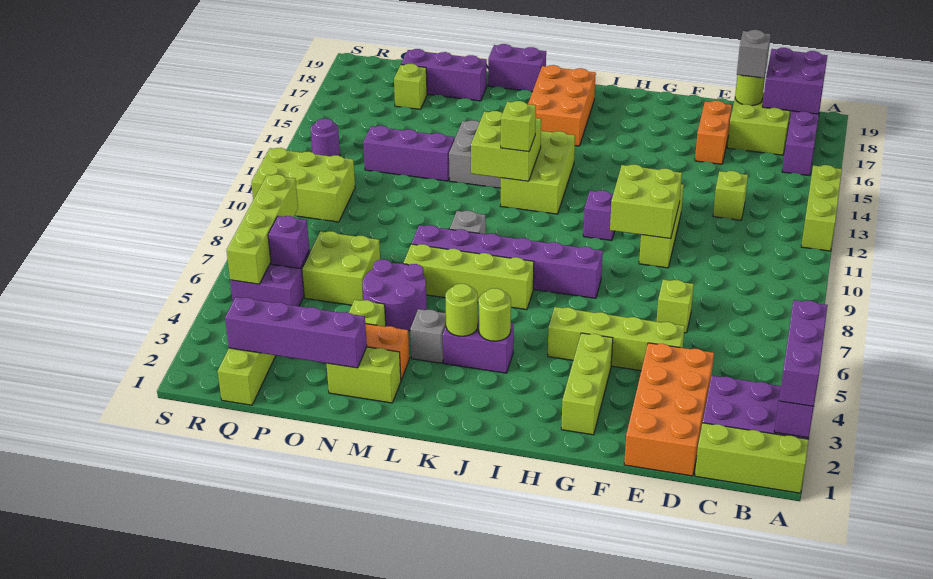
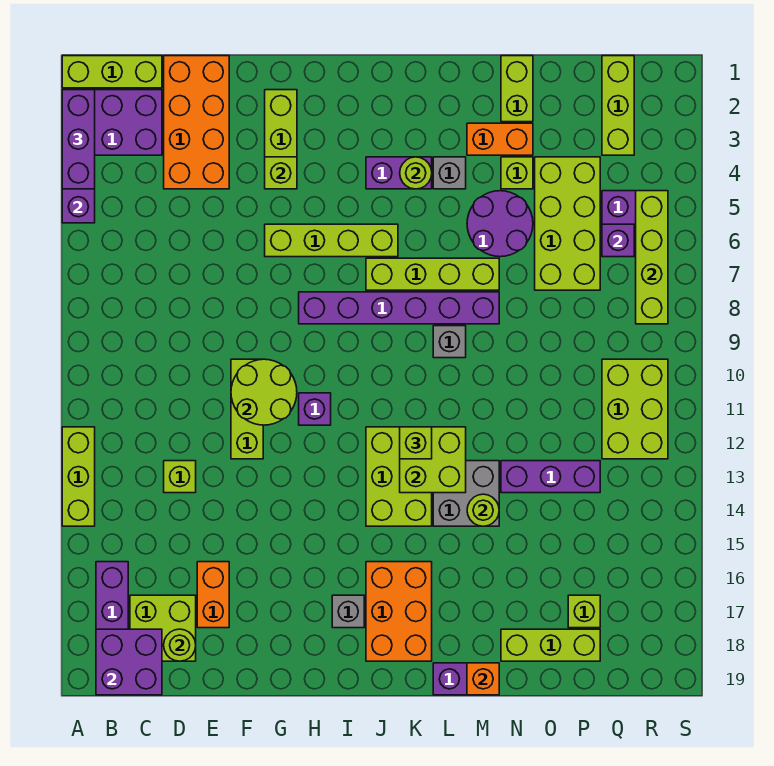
grey 1x1 brick [737,30,771,78] -> grey 1x1 brick moved to [332,595,364,628]
lime 1x4 brick [548,307,685,371] -> lime 1x4 brick moved to [265,224,398,257]
lime 1x1 brick [656,280,694,333] -> lime 1x1 brick moved to [265,157,297,189]
lime 2x2 brick [610,164,682,239] -> lime 2x2 round brick [231,359,297,425]
lime 1x1 round brick [479,288,511,341] -> lime 1x1 round brick moved to [467,494,499,526]
lime 1x2 brick [326,347,401,403] -> lime 1x2 brick turned to [501,56,533,122]
none -> orange 1x1 brick [467,663,499,695]
purple 1x4 brick [225,297,367,368] -> none
purple 1x3 brick [401,49,487,101] -> lime 1x3 brick [501,629,600,661]
lime 2x2 brick [302,231,380,305] -> lime 2x4 brick [535,157,600,290]
lime 2x3 brick [251,148,355,222] -> lime 2x3 brick turned to [602,359,668,459]
purple 1x1 round brick [311,119,340,156] -> none

